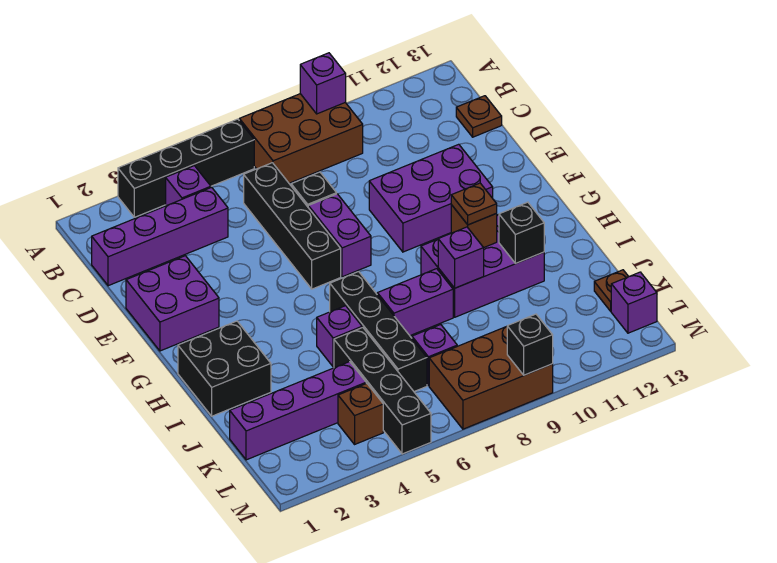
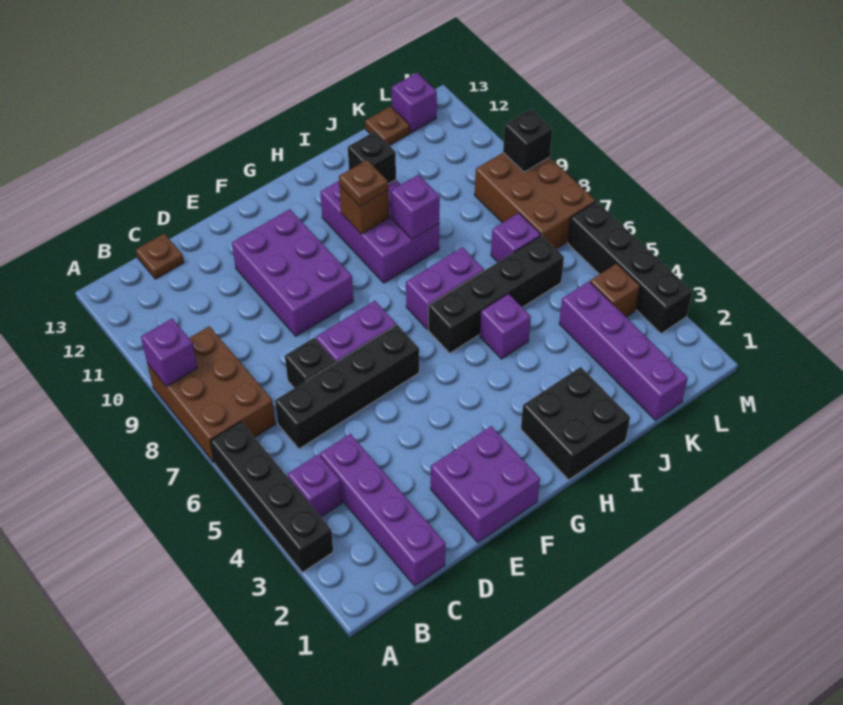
purple 1x2 brick [377,269,453,336] -> purple 1x2 brick turned to [406,247,484,329]
black 1x4 brick [334,328,431,454] -> black 1x4 brick turned to [568,201,692,334]

